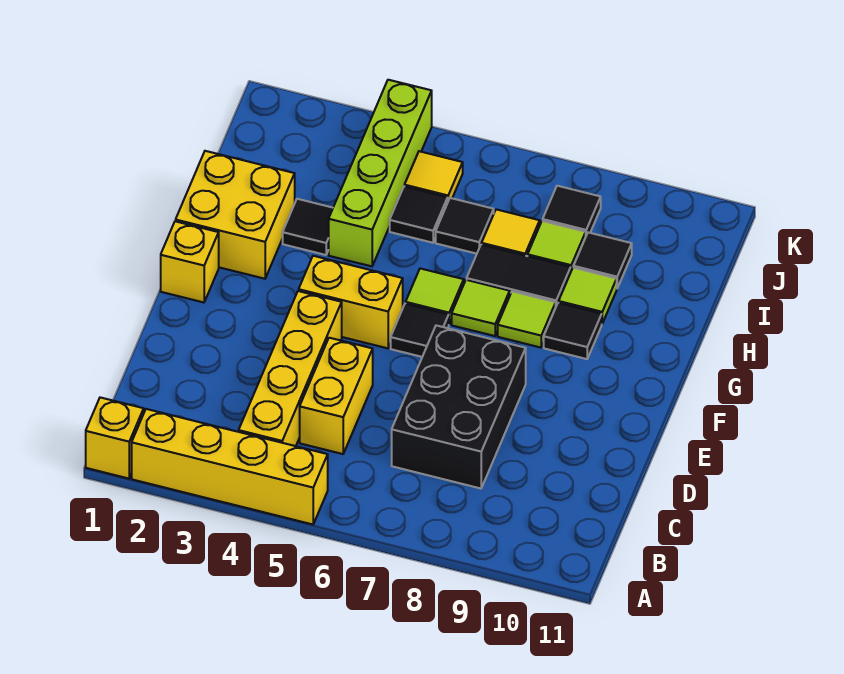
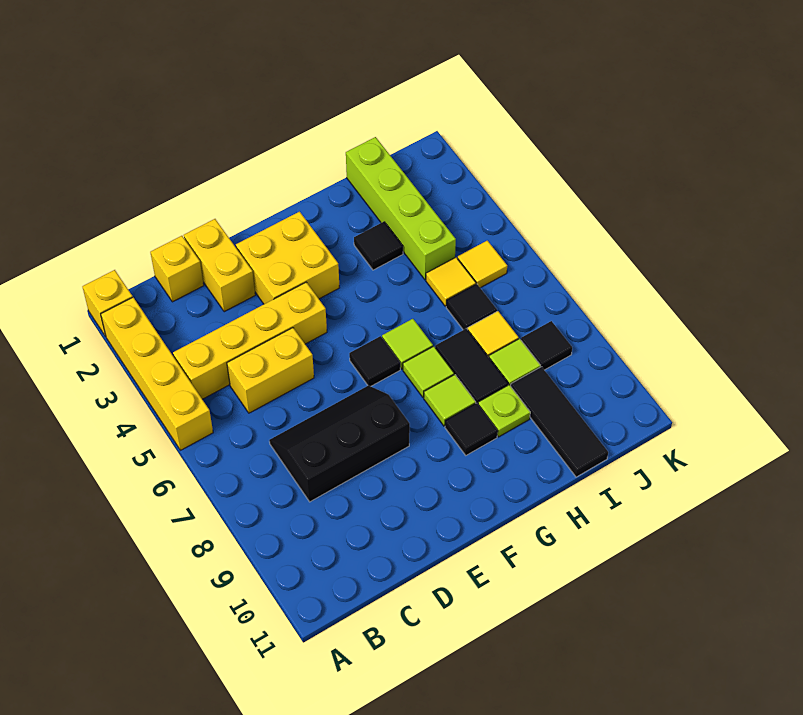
black 2x3 brick [392,325,526,488] -> black 2x3 slope [269,386,410,502]
yellow 1x1 brick [161,221,219,302] -> yellow 1x1 brick moved to [150,236,204,302]
yellow 1x2 brick [299,256,403,348] -> yellow 1x2 brick moved to [184,219,255,312]
yellow 2x2 brick [176,151,295,279] -> yellow 2x2 brick moved to [236,212,340,304]
lime 1x4 brick [329,80,432,266] -> lime 1x4 brick turned to [346,137,456,280]
lime 1x1 tile [559,268,617,323] -> lime 1x1 plate [478,385,530,437]
black 1x1 tile [390,186,448,243] -> yellow 1x1 tile [426,257,476,307]
black 1x1 tile [574,232,632,288] -> black 1x3 tile [511,367,608,477]

